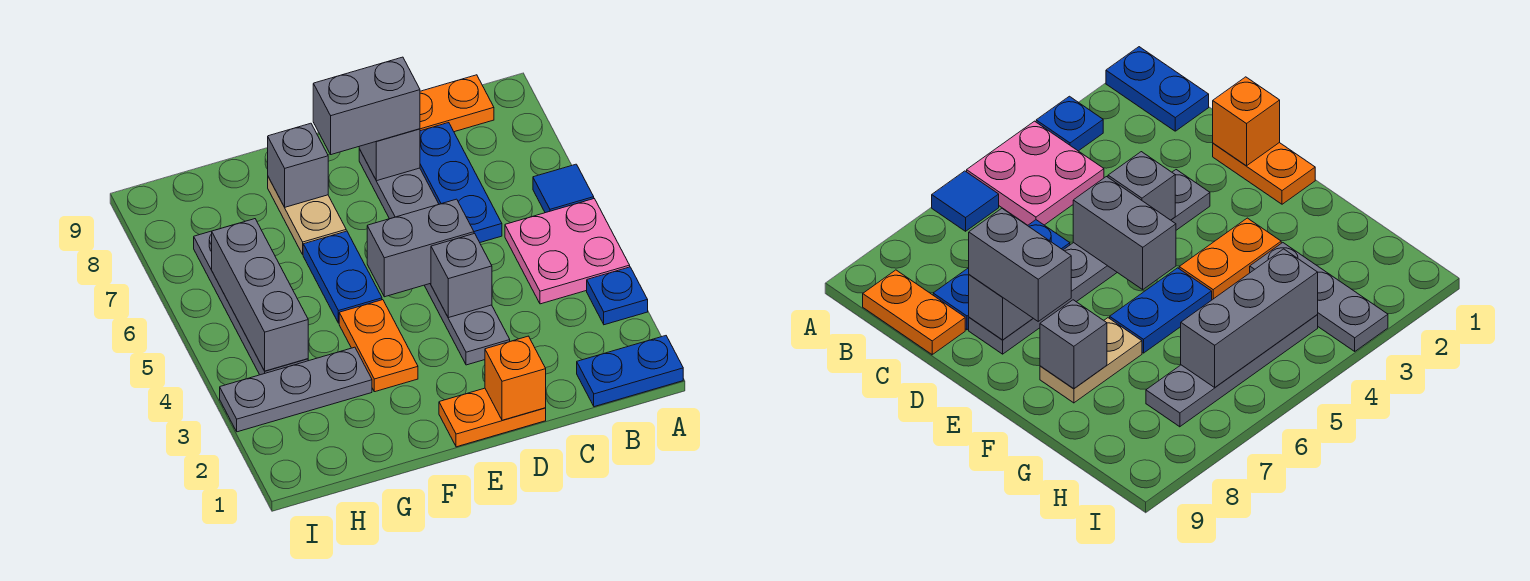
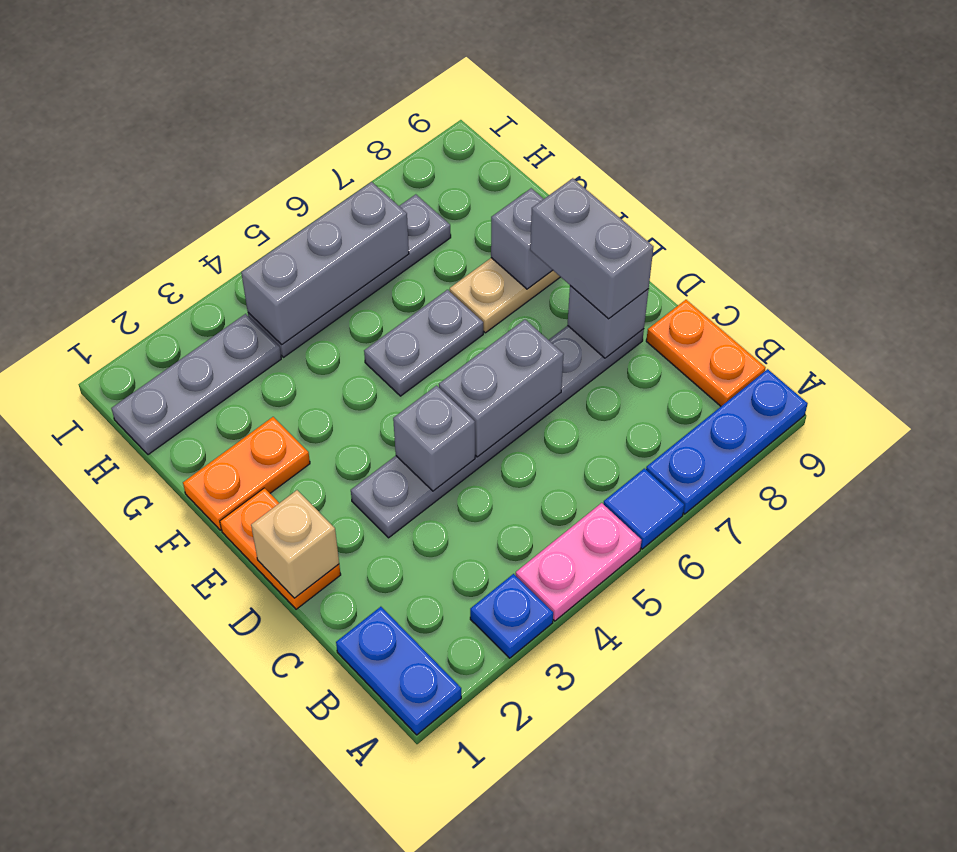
pink 2x2 plate [505,199,630,304] -> pink 1x2 plate [516,503,642,621]
blue 1x3 plate [420,123,502,242] -> blue 1x3 plate moved to [646,369,808,514]
orange 1x1 brick [485,336,546,420] -> tan 1x1 brick [251,490,339,598]
grey 1x2 brick [367,199,474,297] -> grey 1x2 brick turned to [439,320,564,457]
orange 1x2 plate [339,300,418,392] -> orange 1x2 plate moved to [183,417,310,530]
blue 1x2 plate [303,231,382,323] -> grey 1x2 plate [364,290,483,396]
grey 1x3 plate [220,347,372,432] -> grey 1x3 plate turned to [111,314,281,455]

